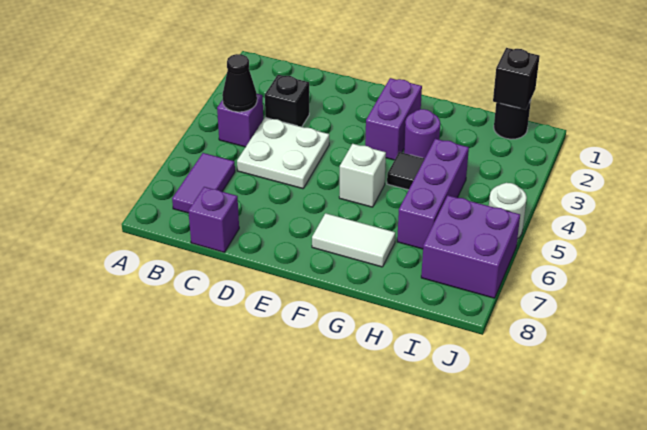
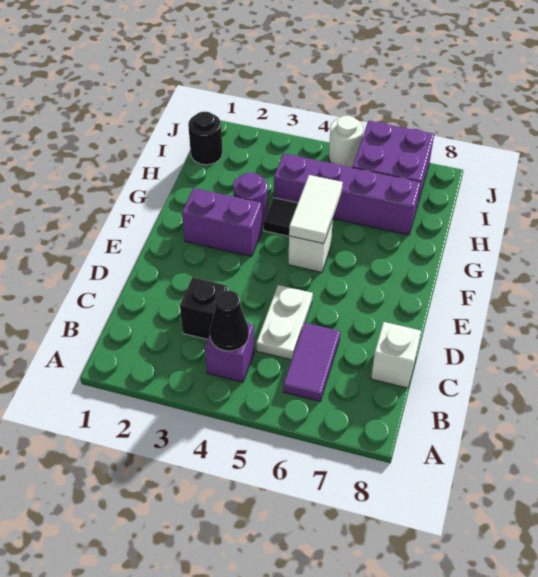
purple 1x2 tile [172,153,235,213] -> purple 1x2 tile turned to [283,323,340,401]
white 2x2 plate [237,118,329,189] -> white 1x2 plate [256,285,313,360]
purple 1x1 brick [188,187,239,252] -> white 1x1 brick [371,322,421,388]
white 1x2 tile [312,213,395,267] -> white 1x2 tile moved to [289,175,343,244]
purple 1x3 brick [397,139,469,249] -> purple 1x4 brick [274,153,421,235]
black 1x1 brick [493,48,540,110] -> none

